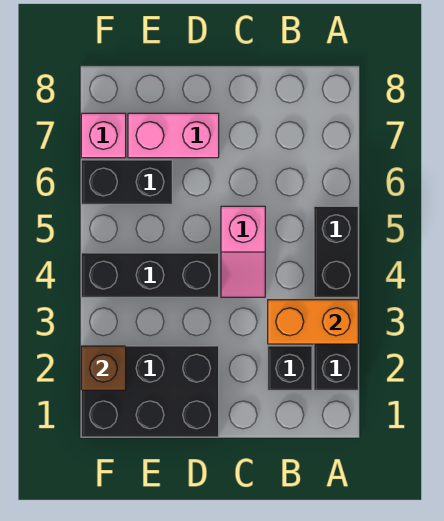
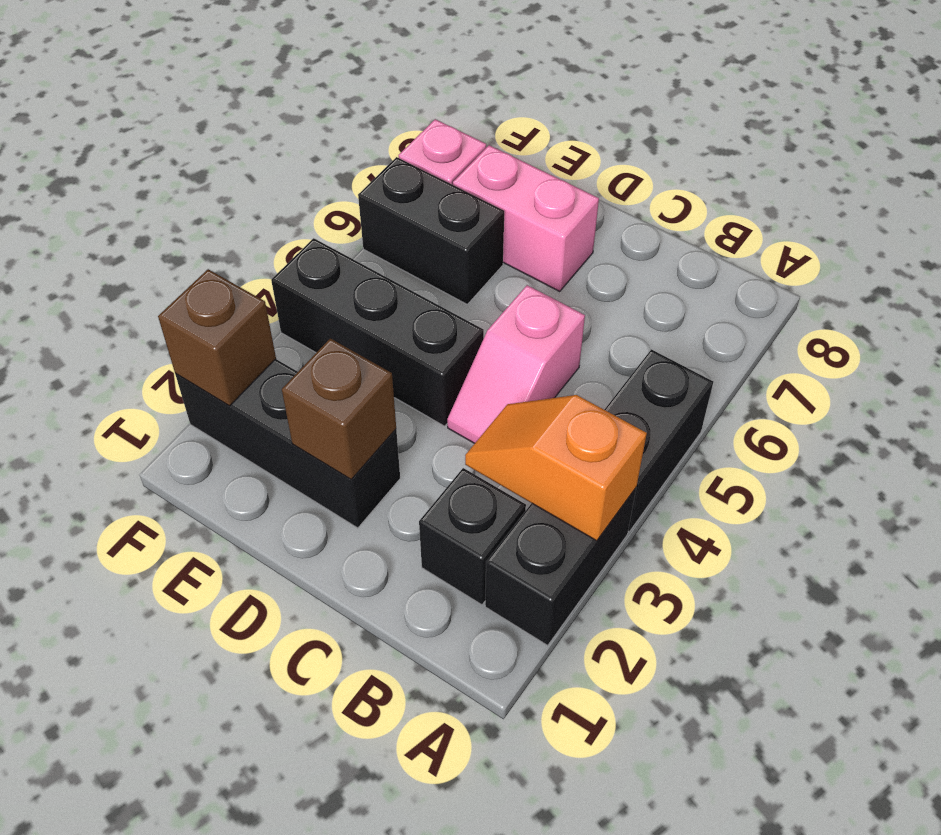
orange 1x2 brick [268,300,358,344] -> orange 1x2 slope [465,395,647,541]
black 2x3 brick [81,346,219,437] -> black 1x3 brick [175,359,400,528]
none -> brown 1x1 brick [282,338,396,480]

